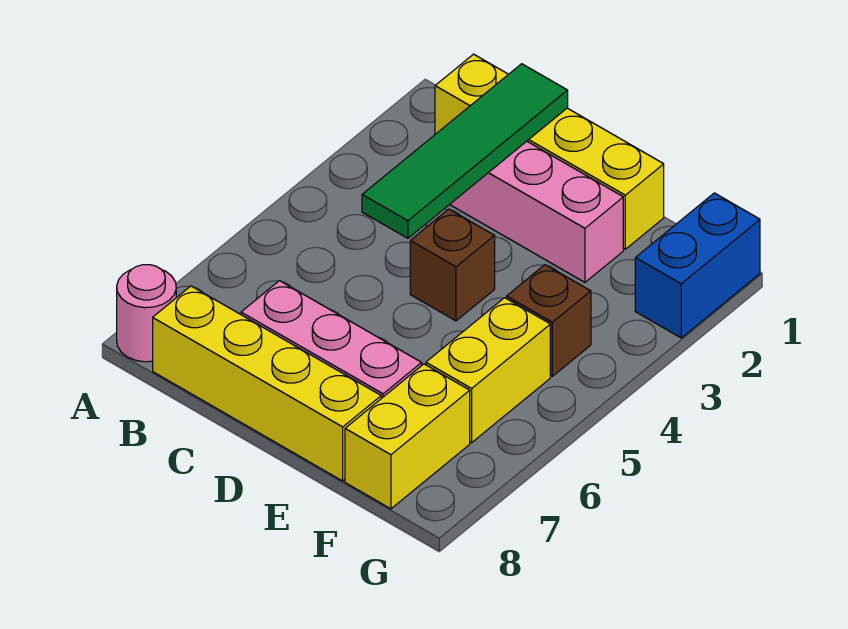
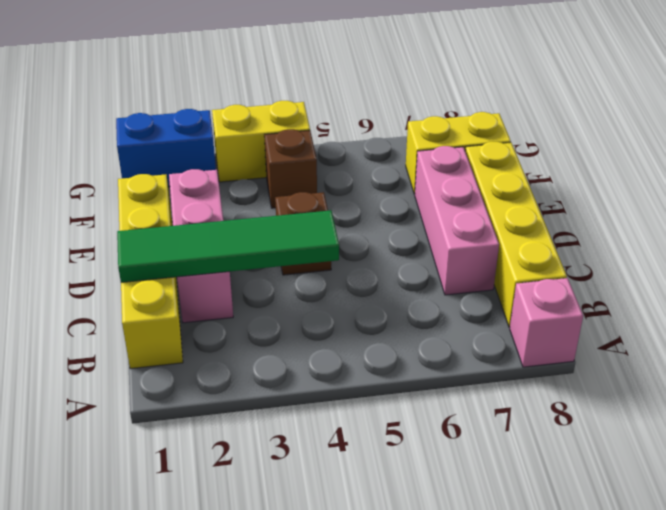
pink 1x1 round brick [117,265,176,362] -> pink 1x1 brick [510,278,583,367]
yellow 1x2 brick [426,298,550,443] -> yellow 1x2 brick moved to [212,101,310,182]

